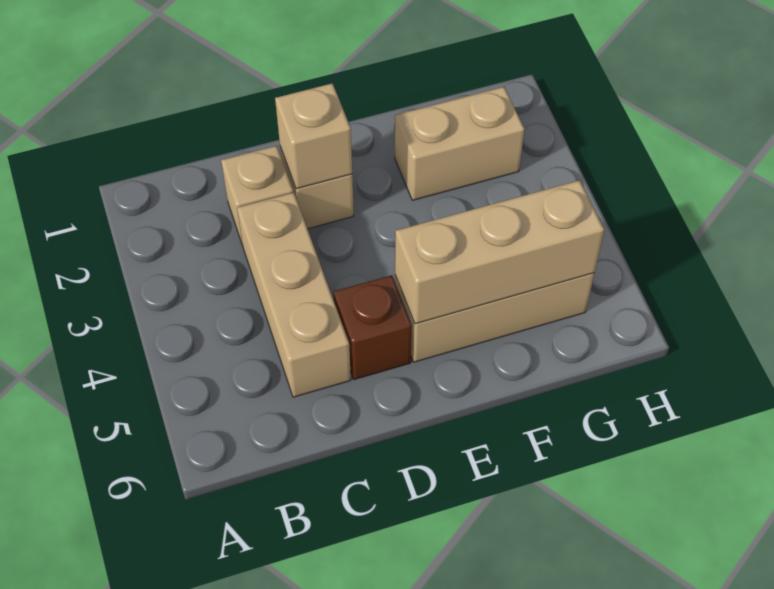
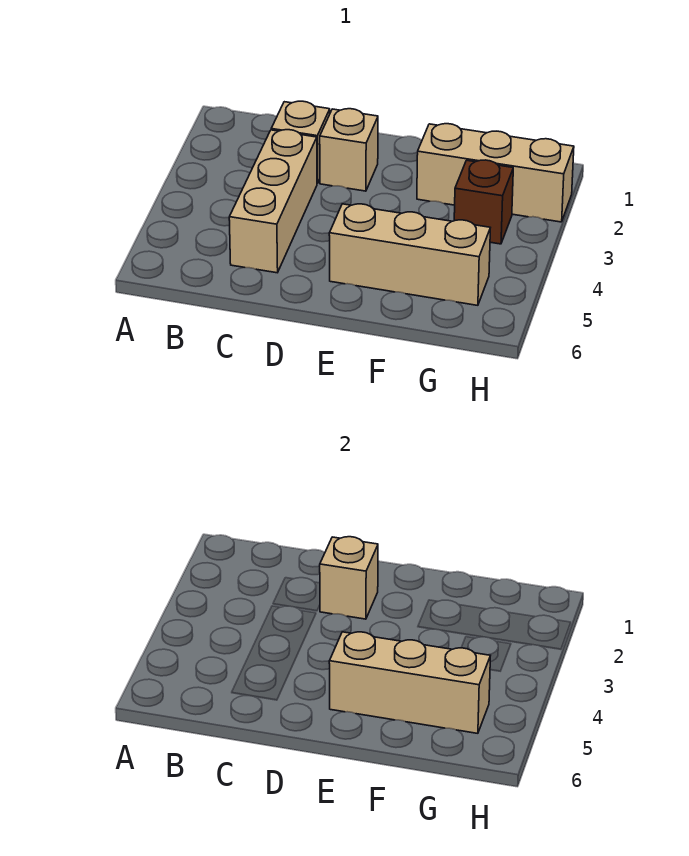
brown 1x1 brick [334,275,412,380] -> brown 1x1 brick moved to [454,160,513,244]
tan 1x2 brick [395,87,525,200] -> tan 1x3 brick [417,124,574,222]

